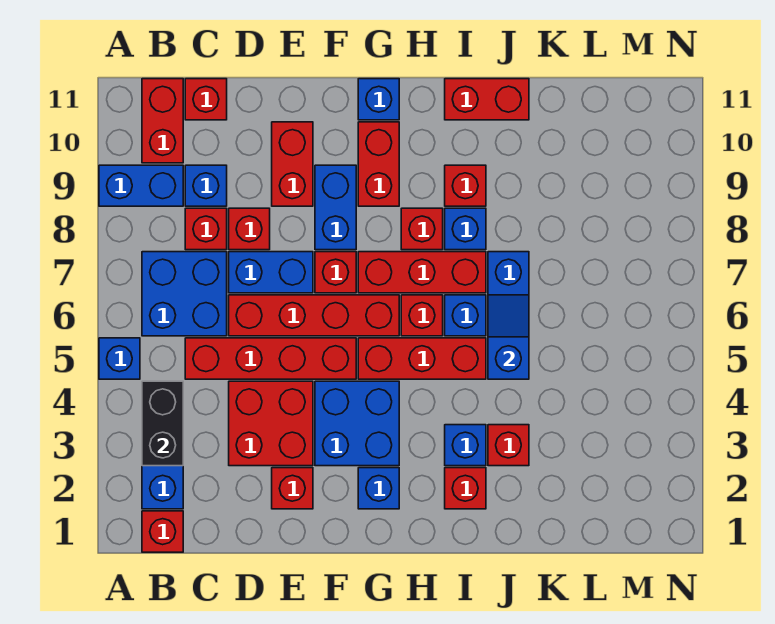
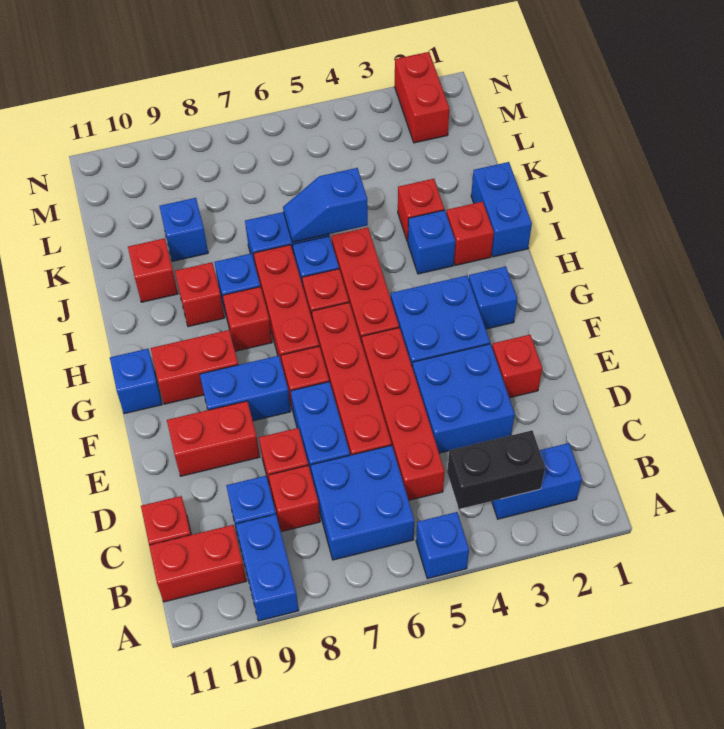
red 1x1 brick [142,511,183,552] -> red 1x1 brick moved to [128,238,178,302]
red 2x2 brick [229,381,313,466] -> blue 2x2 brick [412,344,515,453]
none -> blue 1x2 brick [471,162,532,257]
red 1x2 brick [445,79,529,120] -> red 1x2 brick moved to [395,52,449,143]
none -> blue 1x1 brick [159,198,208,261]

